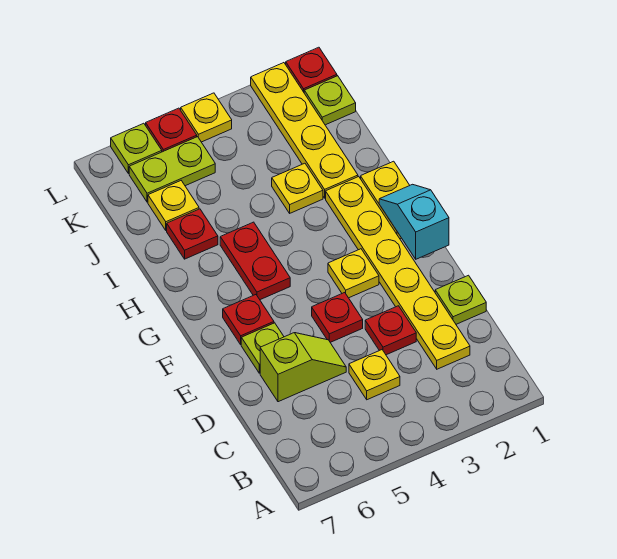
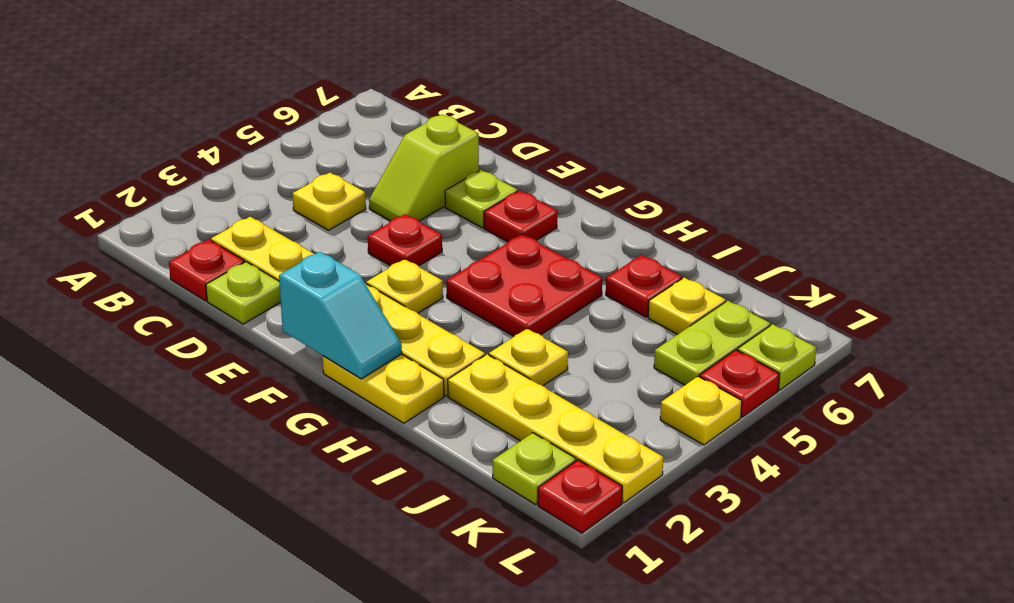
red 1x1 plate [365,306,416,355] -> red 1x1 plate moved to [169,240,244,301]
red 1x2 plate [220,222,290,300] -> red 2x2 plate [446,234,602,336]

